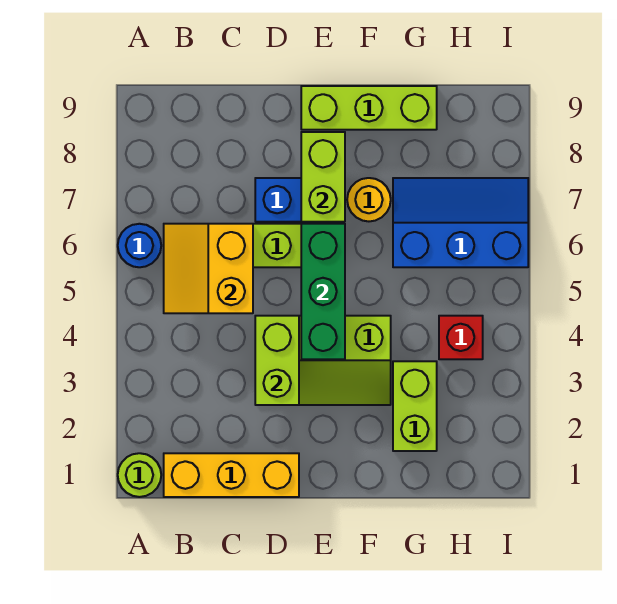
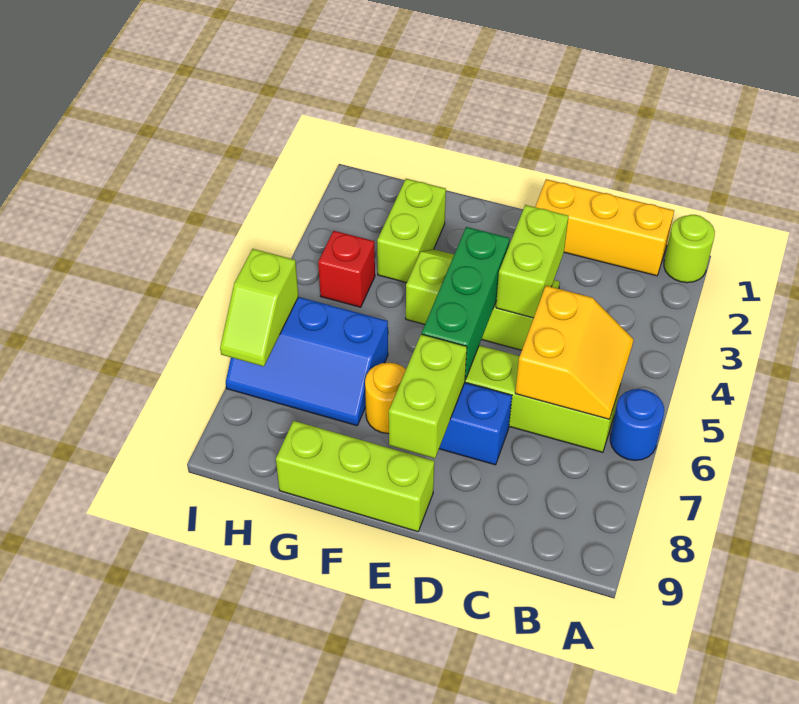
none -> lime 1x2 slope [220,249,298,366]

